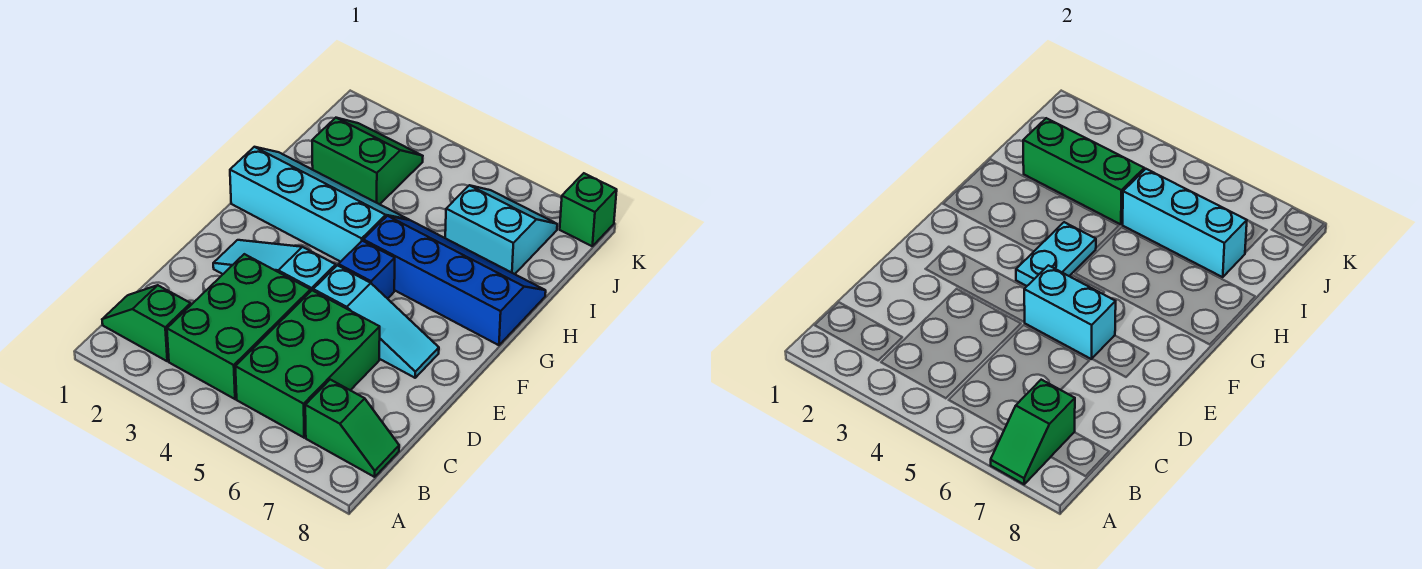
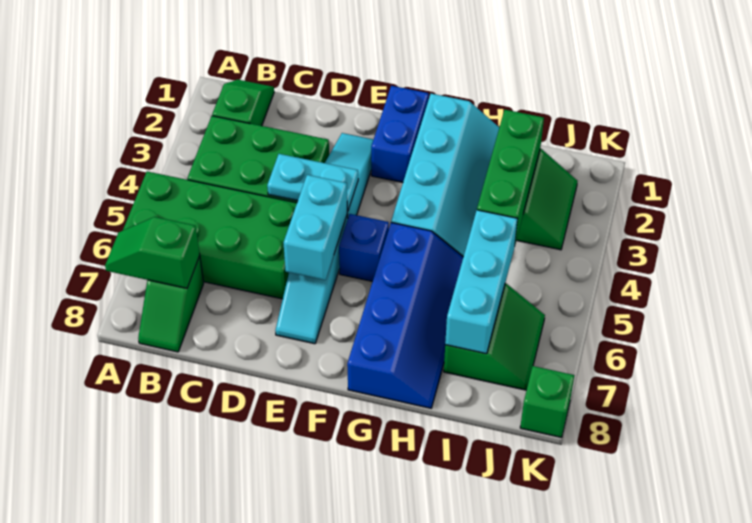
green 2x3 brick [235,290,380,438] -> green 2x4 brick [123,171,297,299]
none -> blue 1x2 brick [371,86,429,182]
cyan 1x2 plate [1016,222,1096,286] -> cyan 1x2 plate moved to [267,154,358,211]
cyan 2x2 slope [445,185,557,274] -> green 2x2 slope [444,283,545,390]

